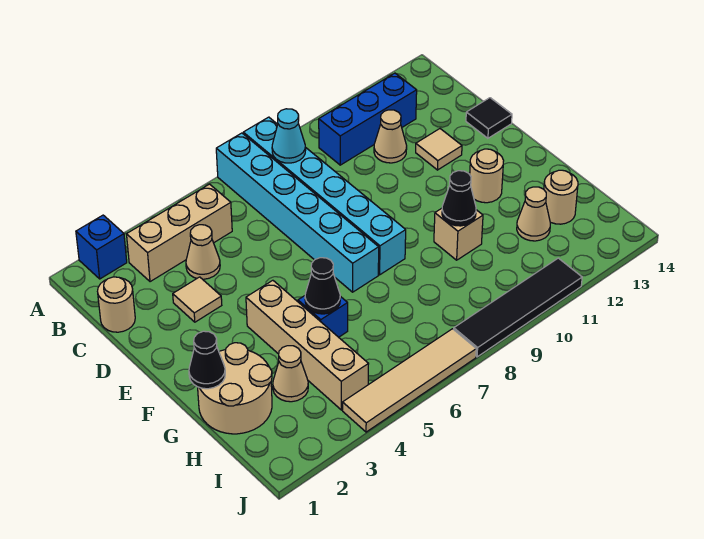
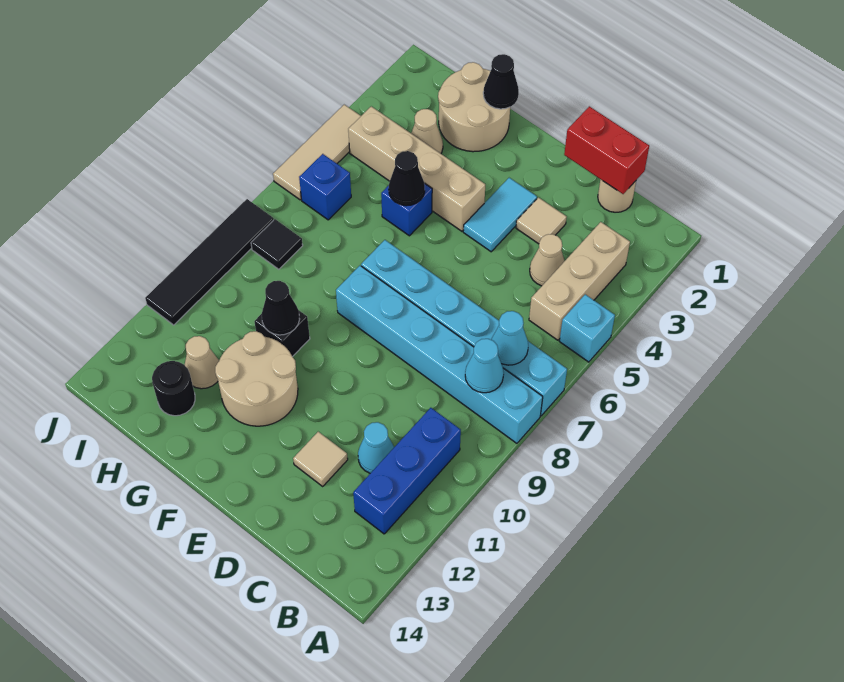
blue 1x1 brick [76,215,127,279] -> blue 1x1 brick moved to [299,154,351,220]
none -> cyan 1x1 brick [559,294,615,362]
none -> cyan 1x1 cone [491,311,528,365]
none -> red 1x2 brick [564,106,649,194]
tan 1x1 cone [374,110,407,163] -> cyan 1x1 cone [358,422,394,473]
black 1x1 tile [466,98,512,138] -> black 1x1 tile moved to [251,219,303,269]
none -> cyan 1x2 tile [463,178,537,252]
tan 1x1 round brick [470,149,504,203] -> tan 2x2 round brick [215,331,298,426]
tan 1x1 brick [434,208,483,260] -> black 1x1 brick [254,311,310,357]
tan 1x1 round brick [544,170,578,224] -> black 1x1 round brick [152,361,195,416]
tan 1x4 tile [343,329,476,432] -> tan 1x3 tile [273,105,361,200]

